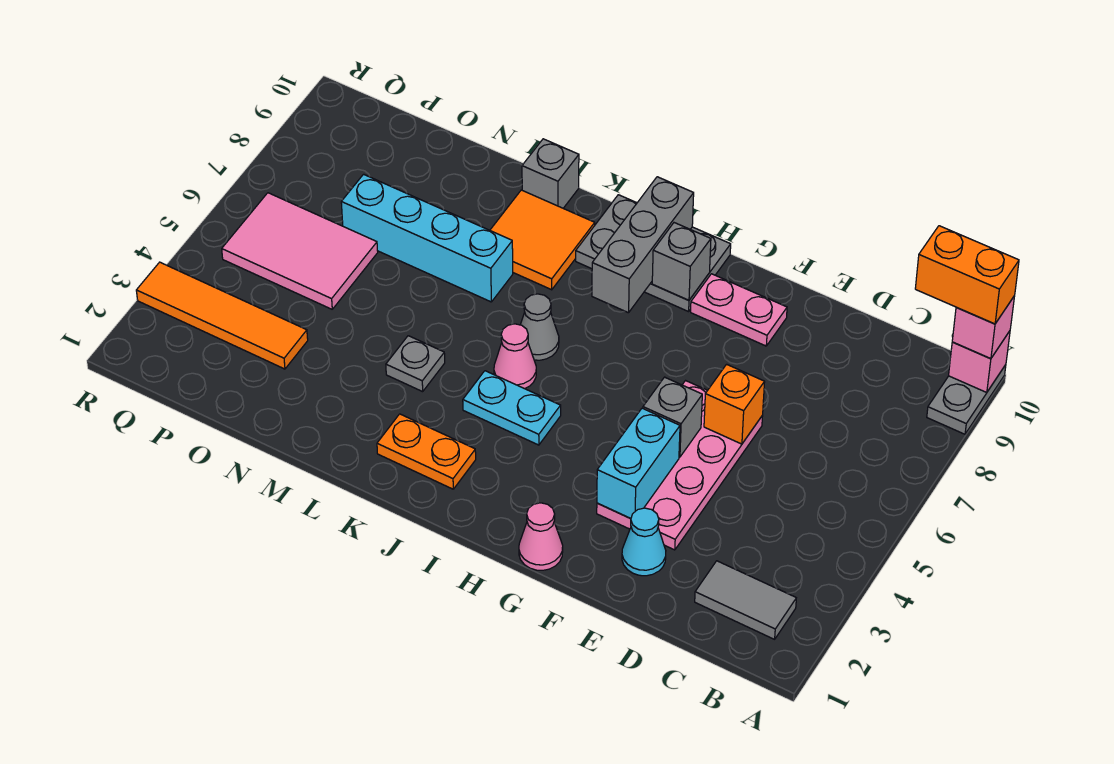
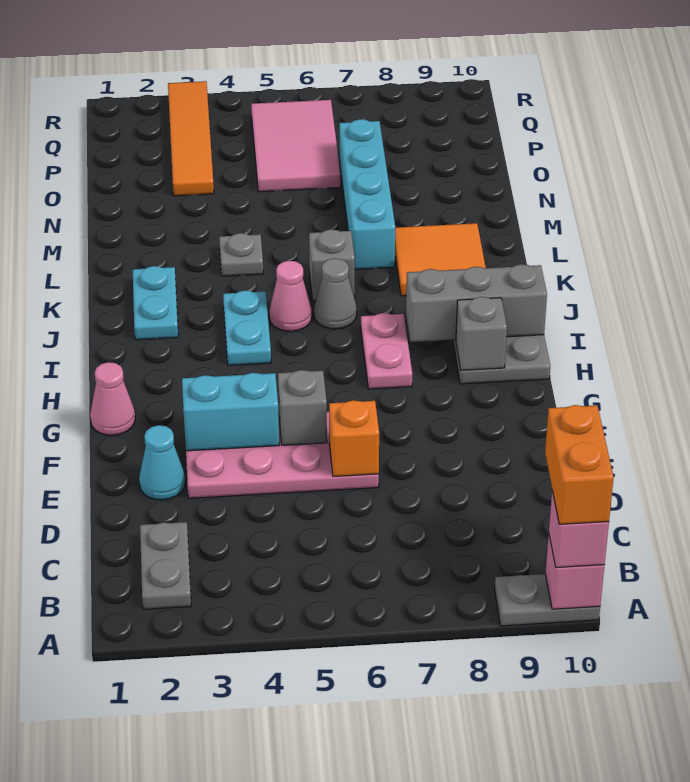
grey 1x2 tile [695,561,796,639] -> grey 1x2 plate [140,522,191,609]
pink 1x2 plate [691,274,787,346] -> pink 1x2 plate moved to [361,313,412,389]
orange 1x2 plate [377,414,476,489] -> cyan 1x2 plate [133,266,178,340]
grey 1x1 brick [522,139,579,208] -> grey 1x1 brick moved to [309,229,355,300]

